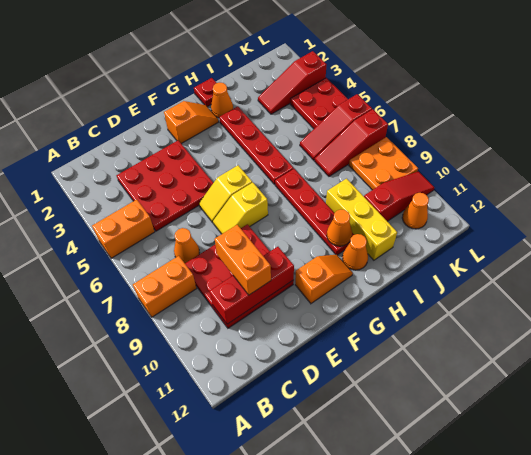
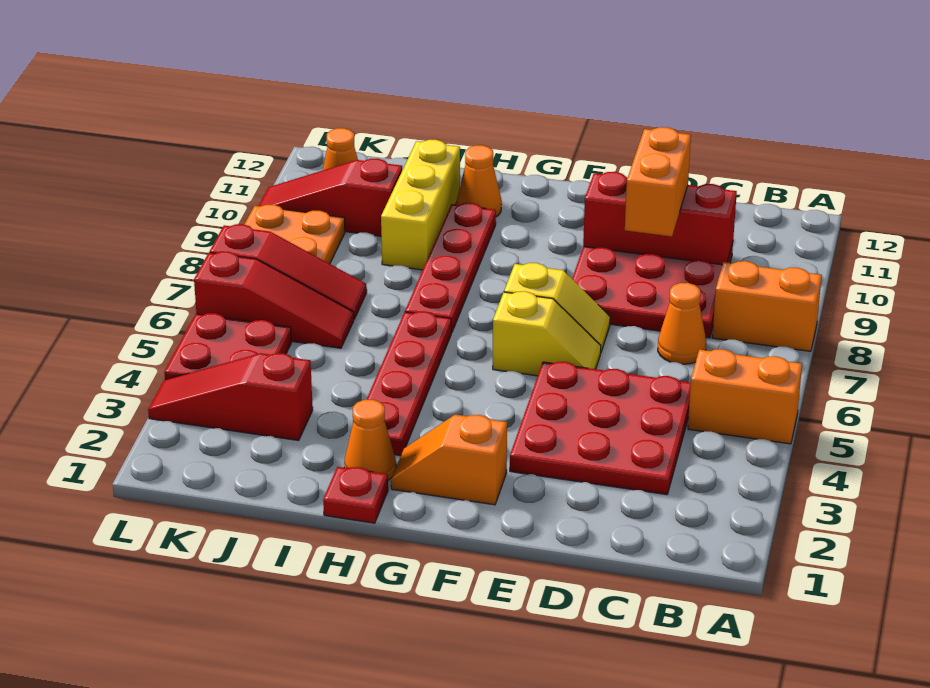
orange 1x2 slope [295,255,353,303] -> none
orange 1x1 cone [327,209,352,246] -> none
red 1x3 slope [258,51,327,114] -> red 1x3 slope turned to [148,353,313,440]

